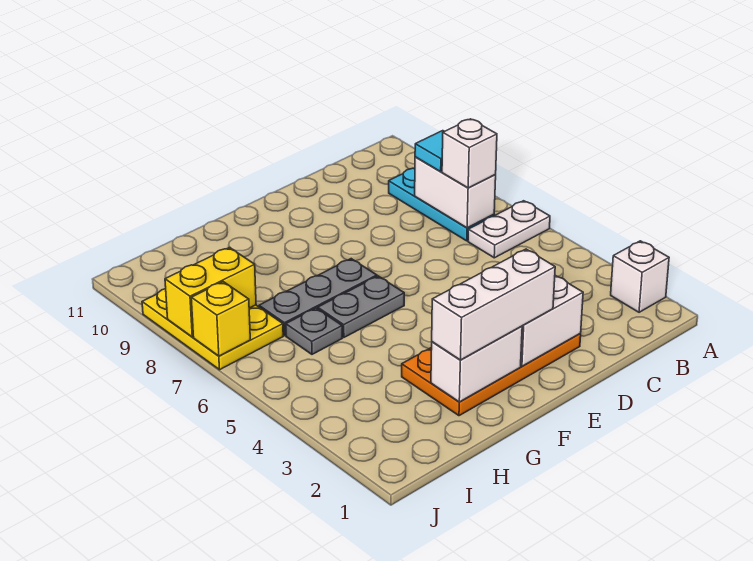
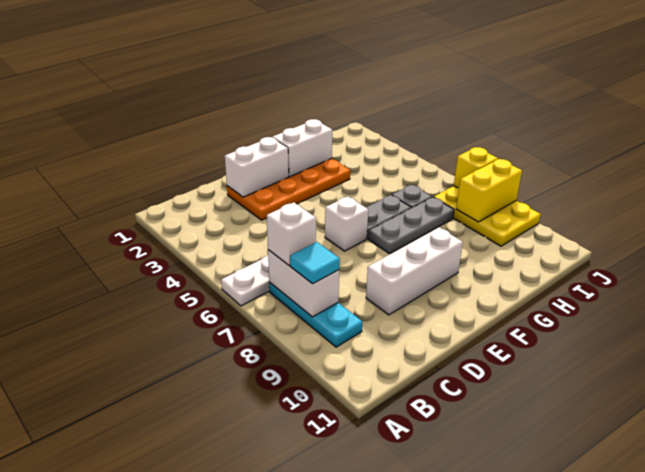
white 1x1 brick [611,241,669,312] -> white 1x1 brick moved to [325,196,368,251]
white 1x3 brick [432,249,555,360] -> white 1x3 brick moved to [366,227,463,315]

